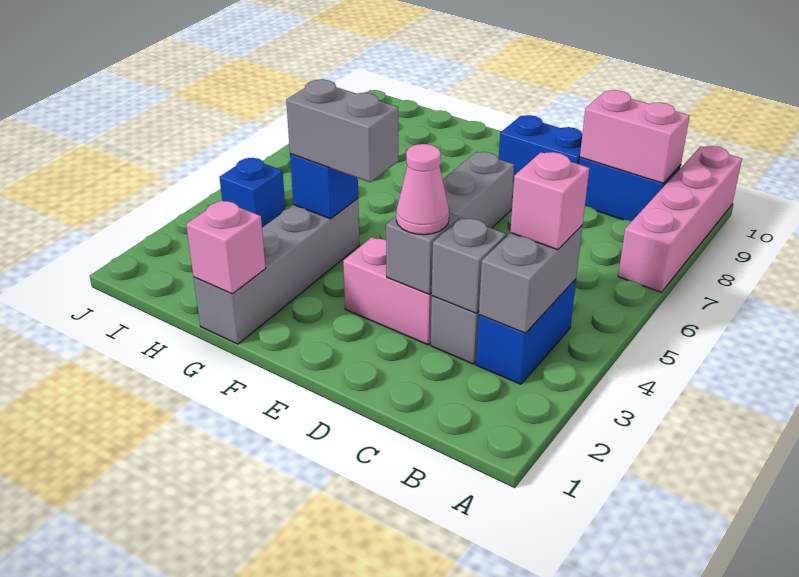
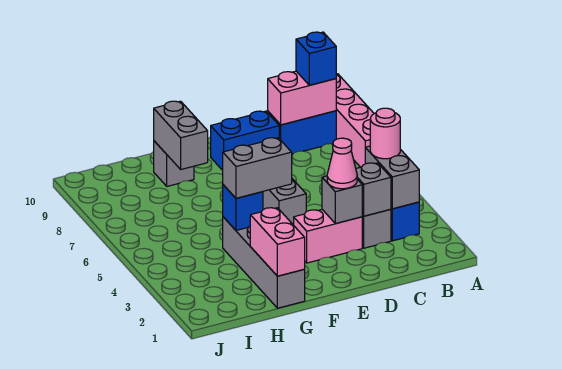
pink 1x1 brick [510,152,589,250] -> pink 1x1 round brick [370,108,400,159]
pink 1x1 brick [186,200,266,294] -> pink 1x2 brick [250,208,305,276]
none -> grey 1x2 brick [154,101,208,169]
none -> grey 1x1 brick [154,141,194,186]
blue 1x1 brick [220,158,285,227] -> blue 1x1 brick moved to [296,32,336,85]

